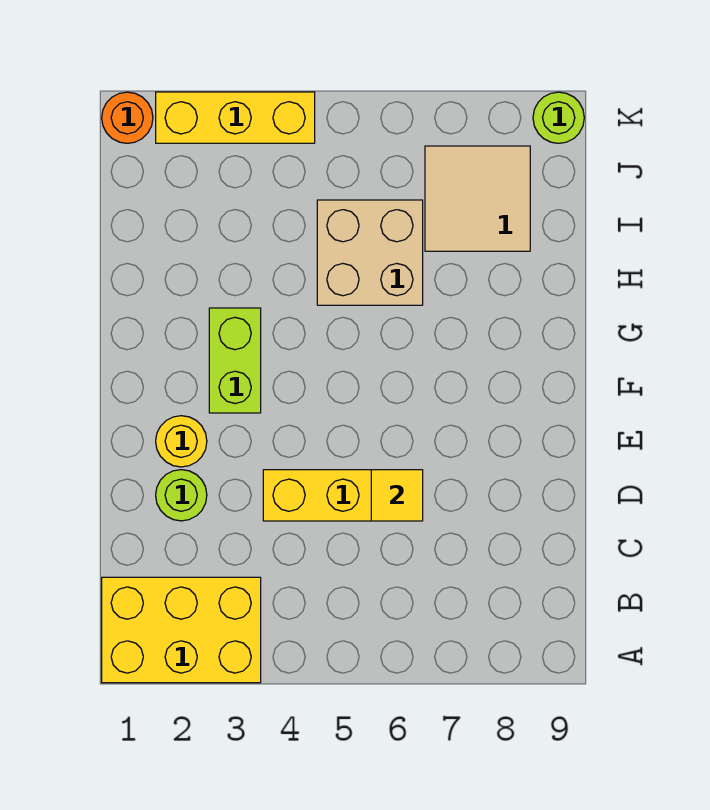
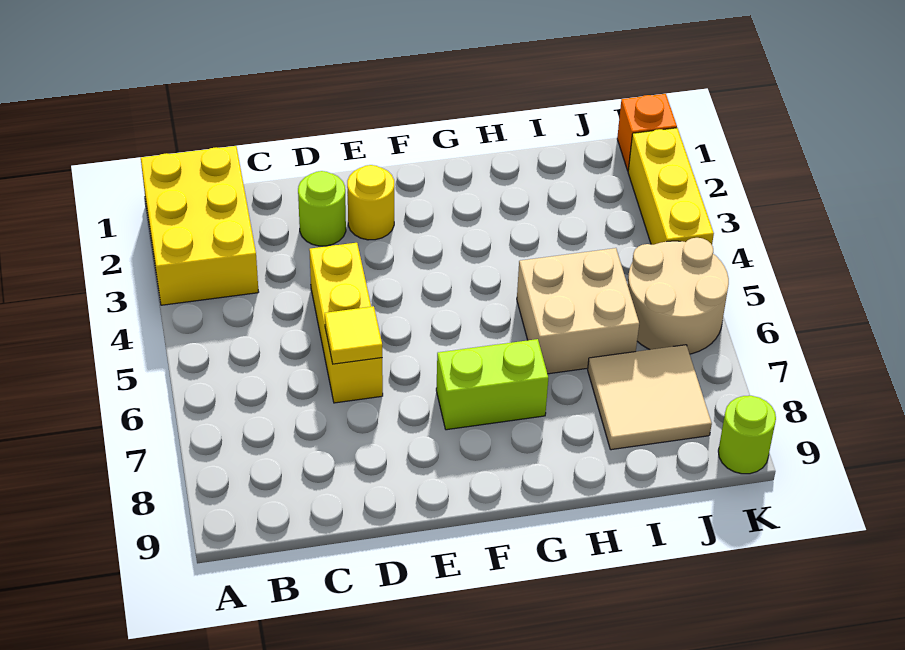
lime 1x2 brick [209,308,261,413] -> lime 1x2 brick moved to [436,339,548,430]
none -> tan 2x2 round brick [627,238,729,354]
orange 1x1 round brick [102,92,153,143] -> orange 1x1 brick [617,94,677,170]

